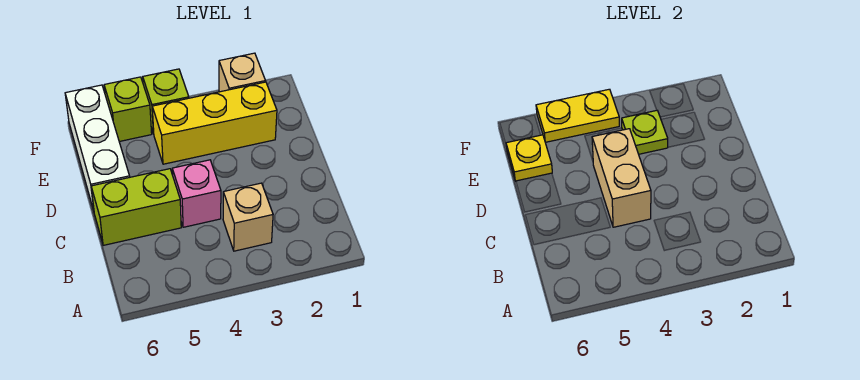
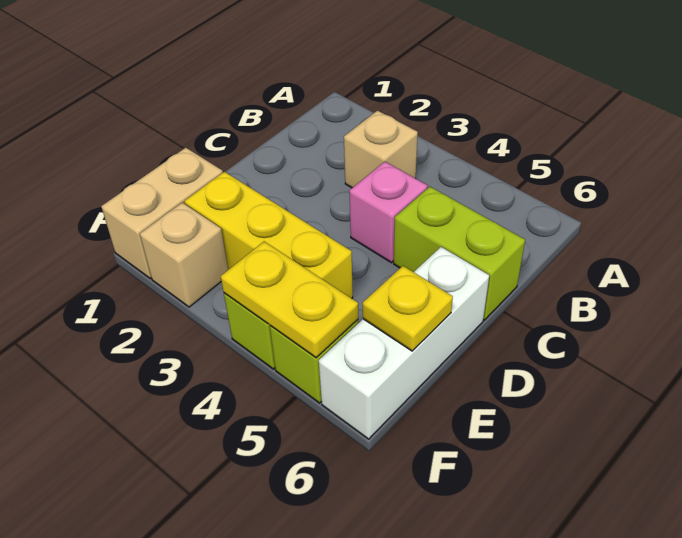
tan 1x2 brick [592,129,651,227] -> tan 1x2 brick moved to [101,148,223,279]
lime 1x1 plate [622,111,668,154] -> none

